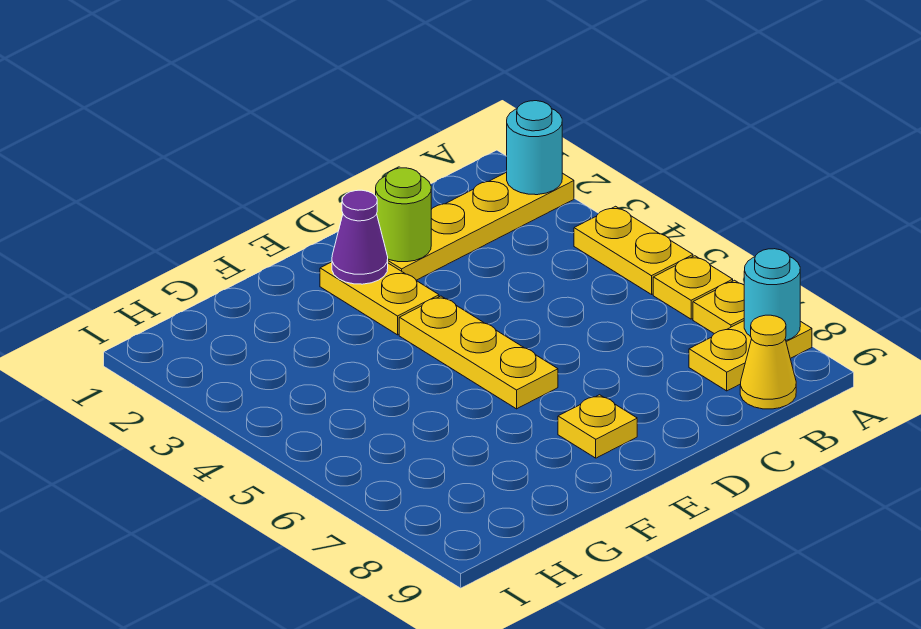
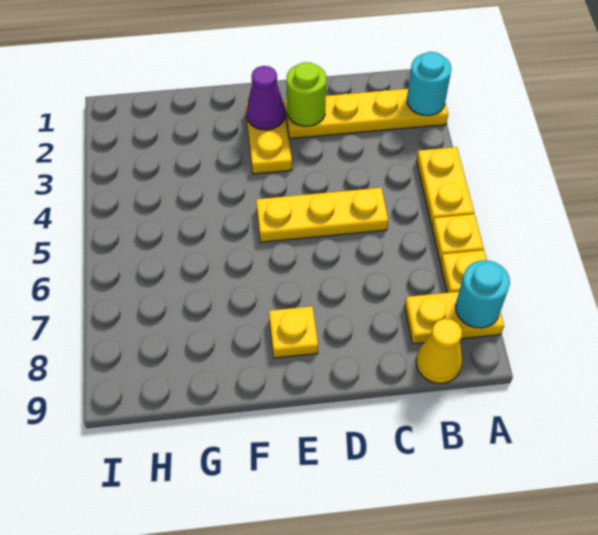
yellow 1x3 plate [399,296,558,409] -> yellow 1x3 plate turned to [256,188,388,242]

